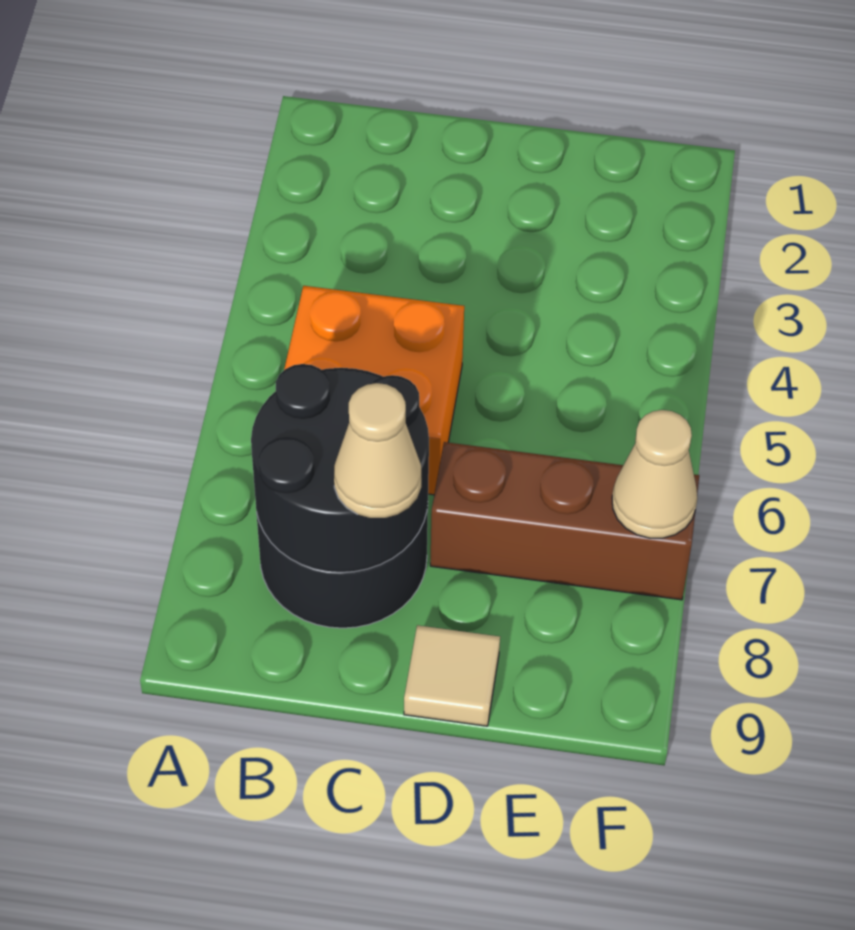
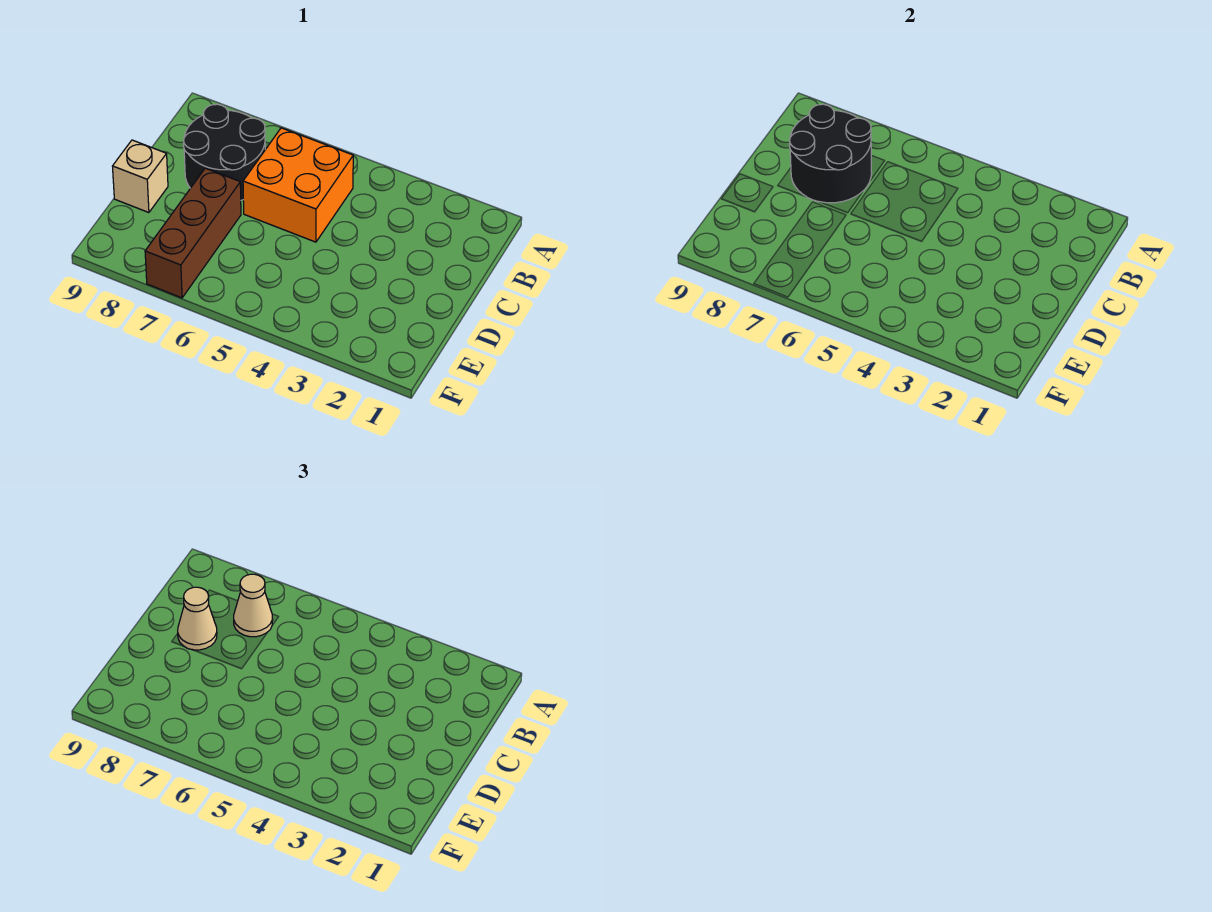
tan 1x1 tile [404,625,500,726] -> tan 1x1 brick [112,140,168,213]
tan 1x1 cone [612,410,697,538] -> tan 1x1 cone moved to [234,574,273,637]

